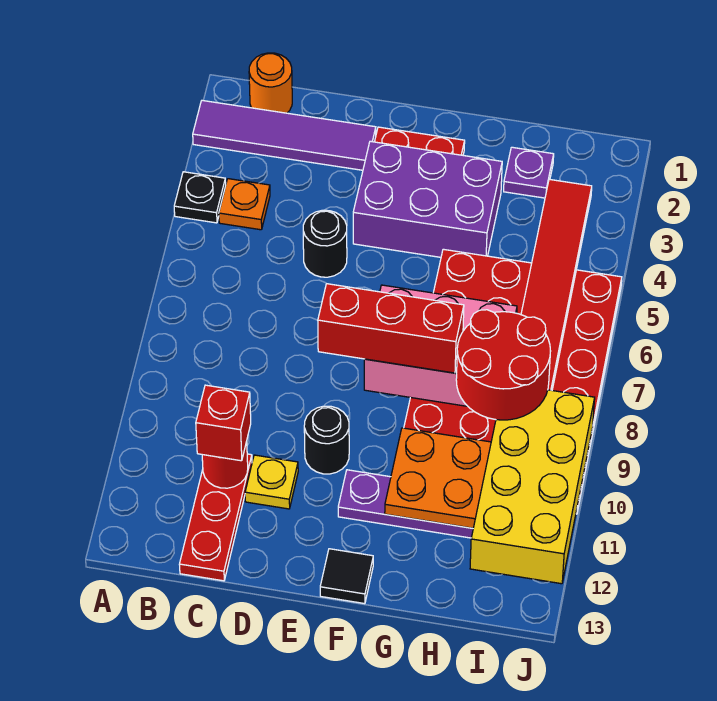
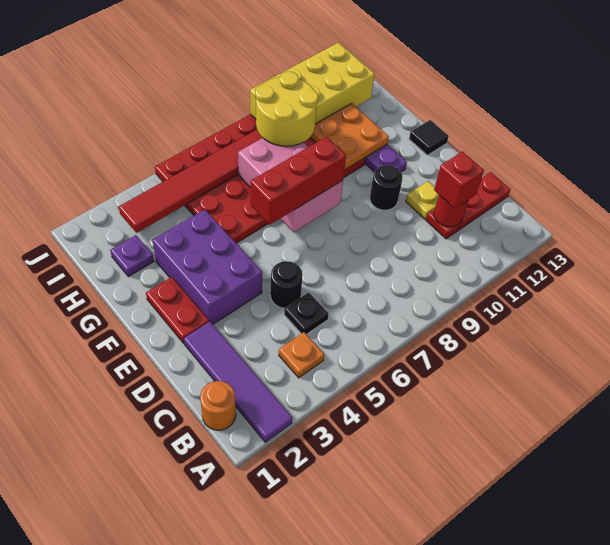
black 1x1 plate [174,172,226,223] -> black 1x1 plate moved to [284,292,329,334]
red 1x3 brick [318,284,464,373] -> red 1x3 brick turned to [251,137,346,225]
red 2x2 round brick [456,310,550,420] -> yellow 2x2 round brick [255,72,318,146]

